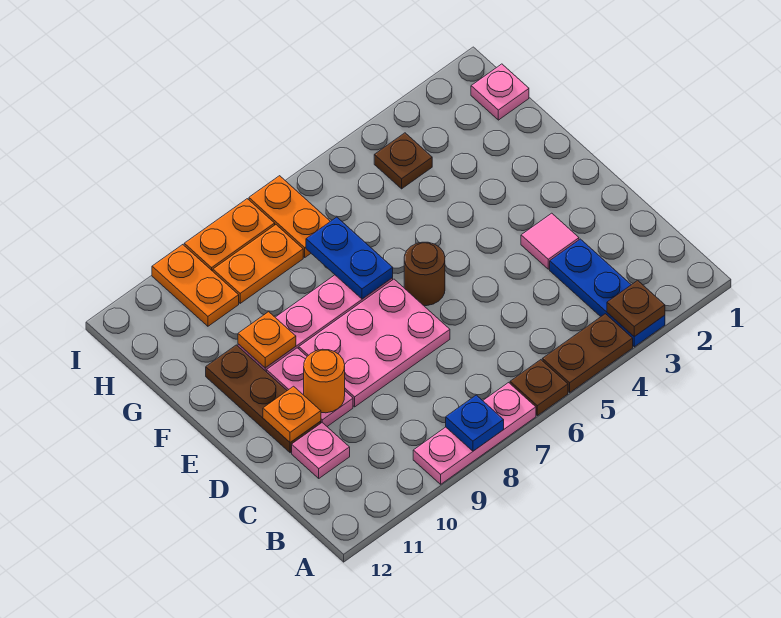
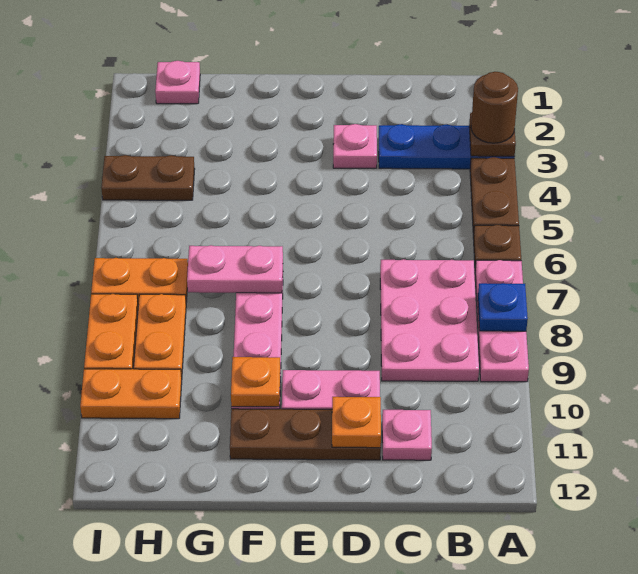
pink 1x1 tile [521,213,579,269] -> pink 1x1 plate [333,124,377,168]
pink 2x3 plate [299,279,450,407] -> pink 2x3 plate moved to [380,259,479,381]
orange 1x1 round brick [304,349,345,413] -> none
brown 1x1 round brick [404,242,445,306] -> brown 1x1 round brick moved to [471,72,518,143]
blue 1x2 plate [306,217,393,299] -> pink 1x2 plate [187,245,283,293]
brown 1x1 plate [374,133,432,189] -> brown 1x2 plate [101,155,195,200]

